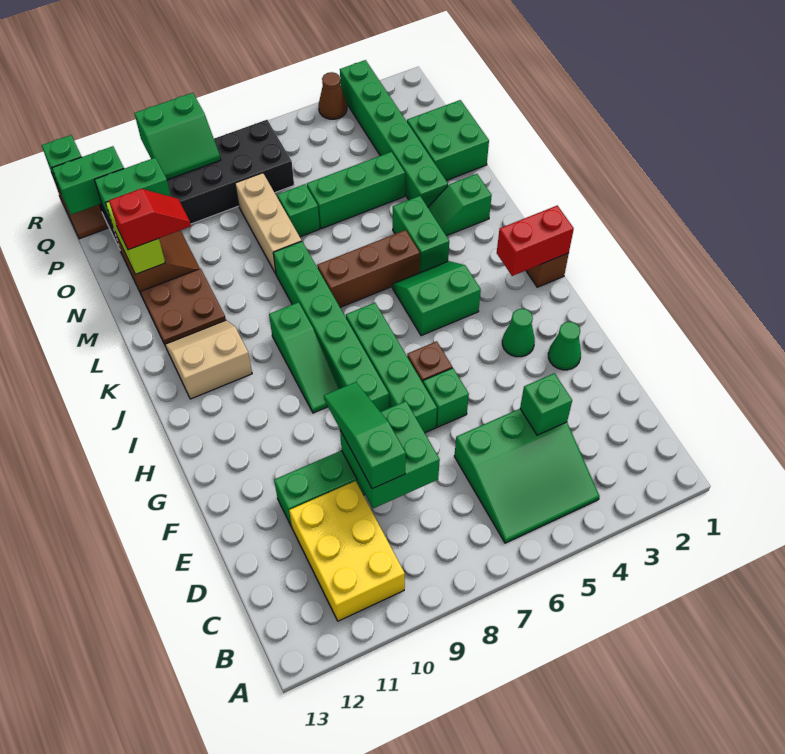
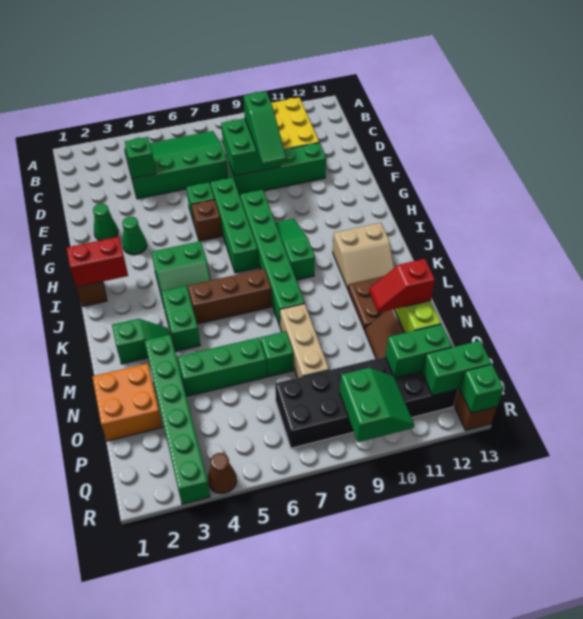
green 3x3 slope [454,409,600,543] -> green 3x4 slope [124,131,229,199]
green 2x2 brick [407,100,489,181] -> orange 2x2 brick [92,363,163,441]
green 2x2 slope [134,93,221,180] -> green 2x2 slope turned to [340,368,414,442]

